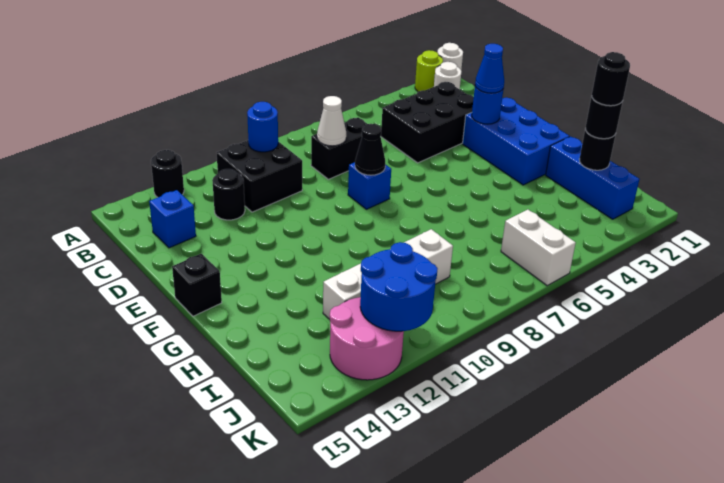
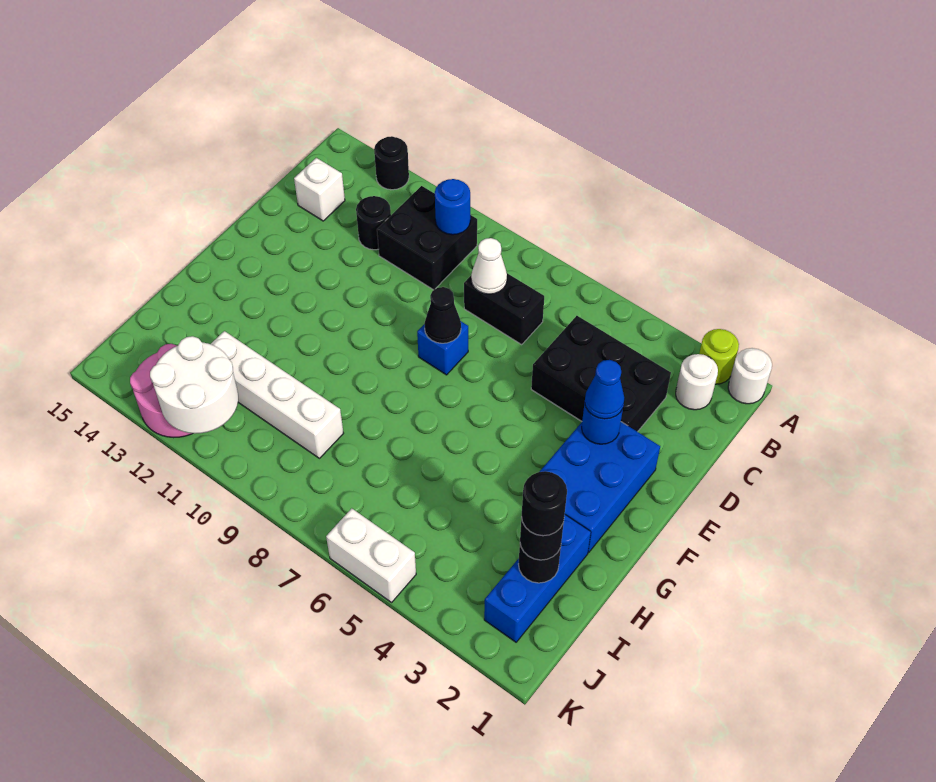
blue 1x1 brick [149,190,196,248] -> white 1x1 brick [294,158,345,221]
black 1x1 brick [172,254,222,316] -> none
white 1x2 brick [501,210,576,286] -> white 1x2 brick turned to [326,508,416,602]
blue 2x2 round brick [360,242,438,331] -> white 2x2 round brick [150,336,238,434]

